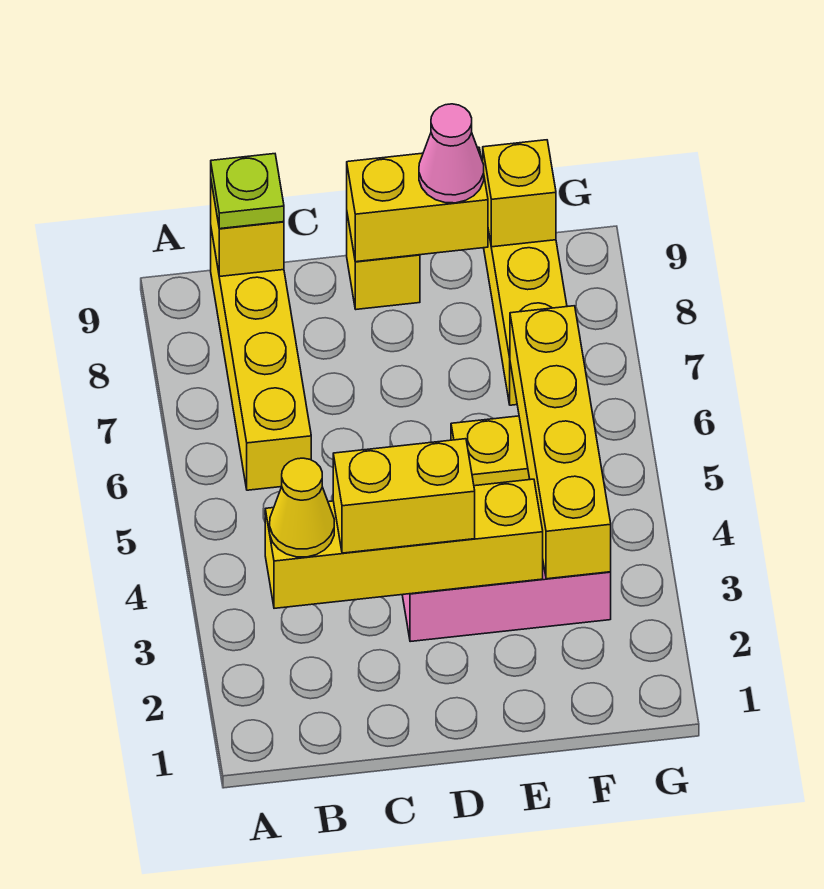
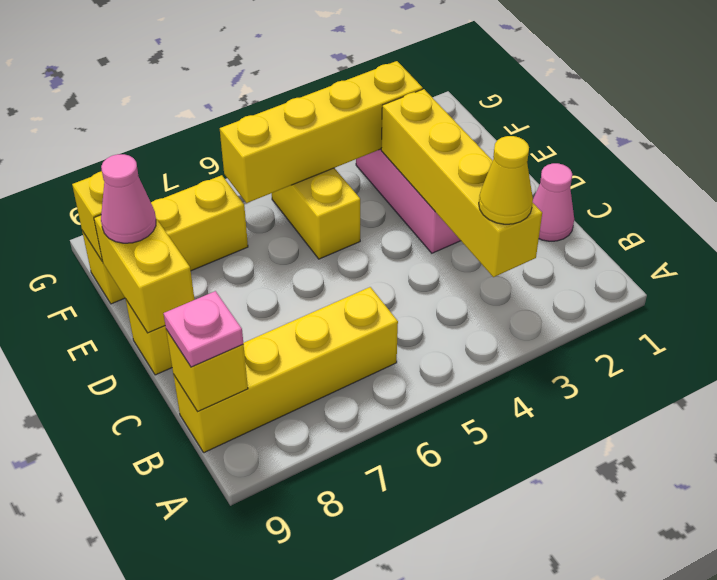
lime 1x1 plate [211,154,284,229] -> pink 1x1 plate [163,291,243,367]
none -> pink 1x1 cone [533,163,574,241]
yellow 1x2 brick [333,439,475,553] -> none

